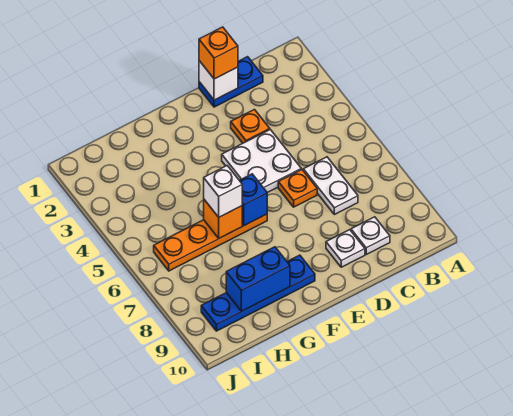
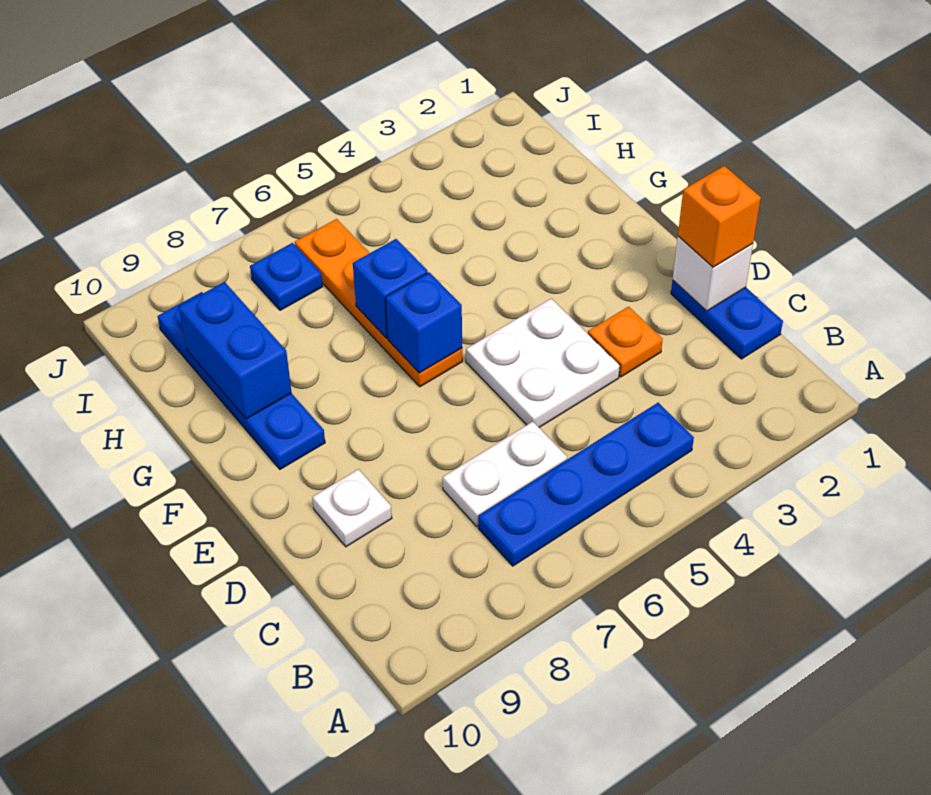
none -> blue 1x4 plate [478,403,694,566]
white 1x1 plate [351,217,390,254] -> none
orange 1x1 plate [278,170,317,207] -> none
orange 1x1 brick [204,200,242,238] -> blue 1x1 brick [353,239,428,338]
white 1x1 brick [204,166,242,217] -> none
none -> blue 1x1 plate [250,243,323,310]

